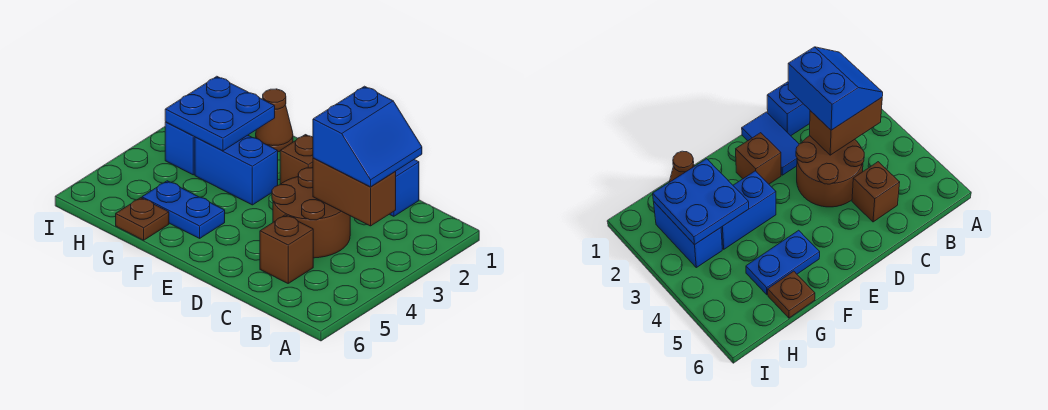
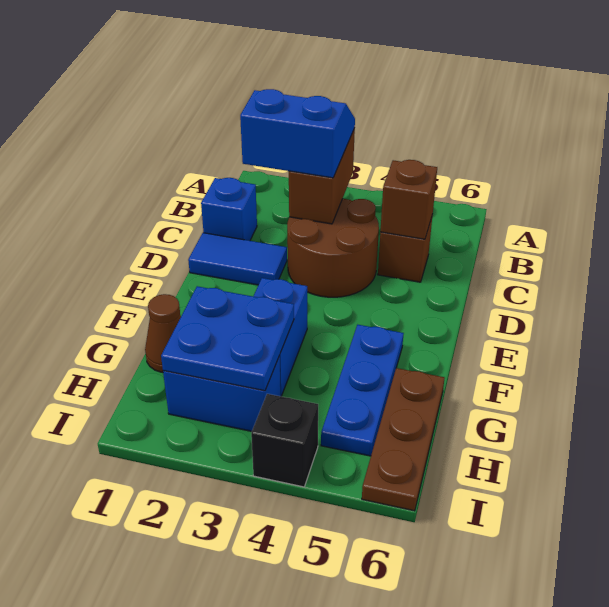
brown 1x1 brick [280,135,313,184] -> brown 1x1 brick moved to [380,160,437,239]
blue 1x2 plate [142,181,225,238] -> blue 1x3 plate [321,325,404,456]
brown 1x1 plate [116,198,169,240] -> brown 1x3 plate [362,368,444,511]
none -> black 1x1 brick [251,394,318,487]

